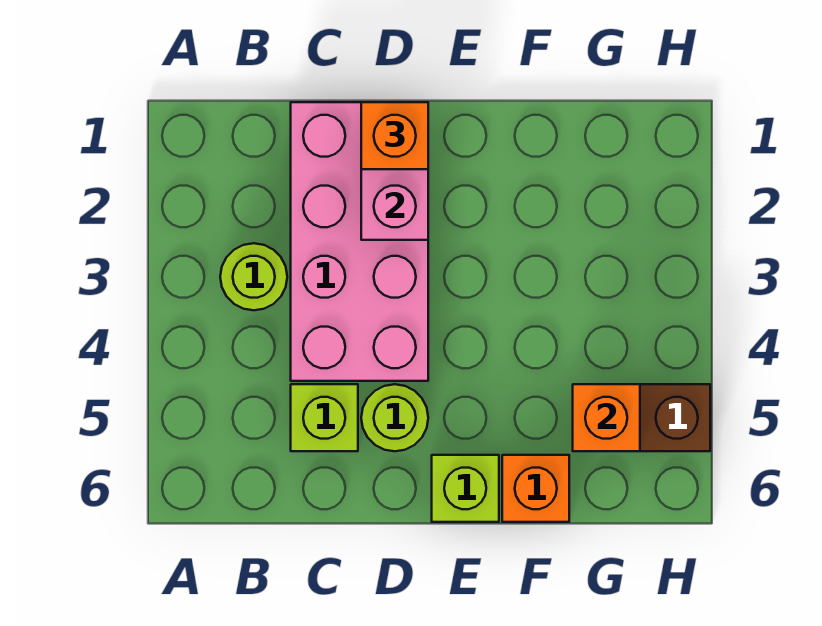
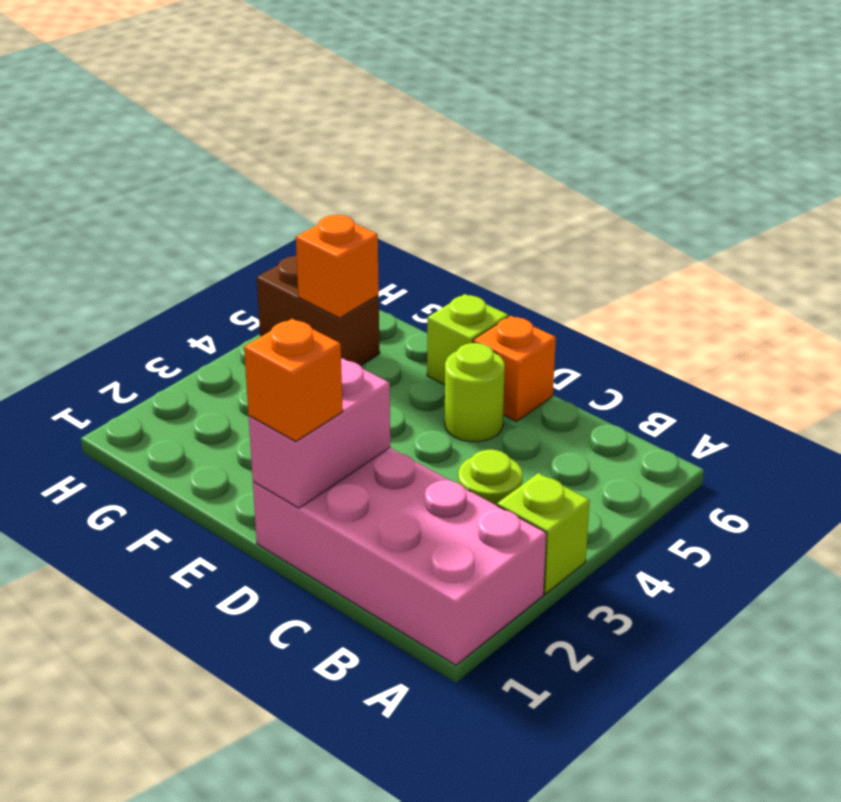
pink 2x4 brick [291,102,428,381] -> pink 2x4 brick turned to [253,448,547,665]
lime 1x1 brick [291,384,358,451] -> lime 1x1 brick moved to [497,473,590,594]
orange 1x1 brick [502,455,569,522] -> orange 1x1 brick moved to [473,316,556,421]

